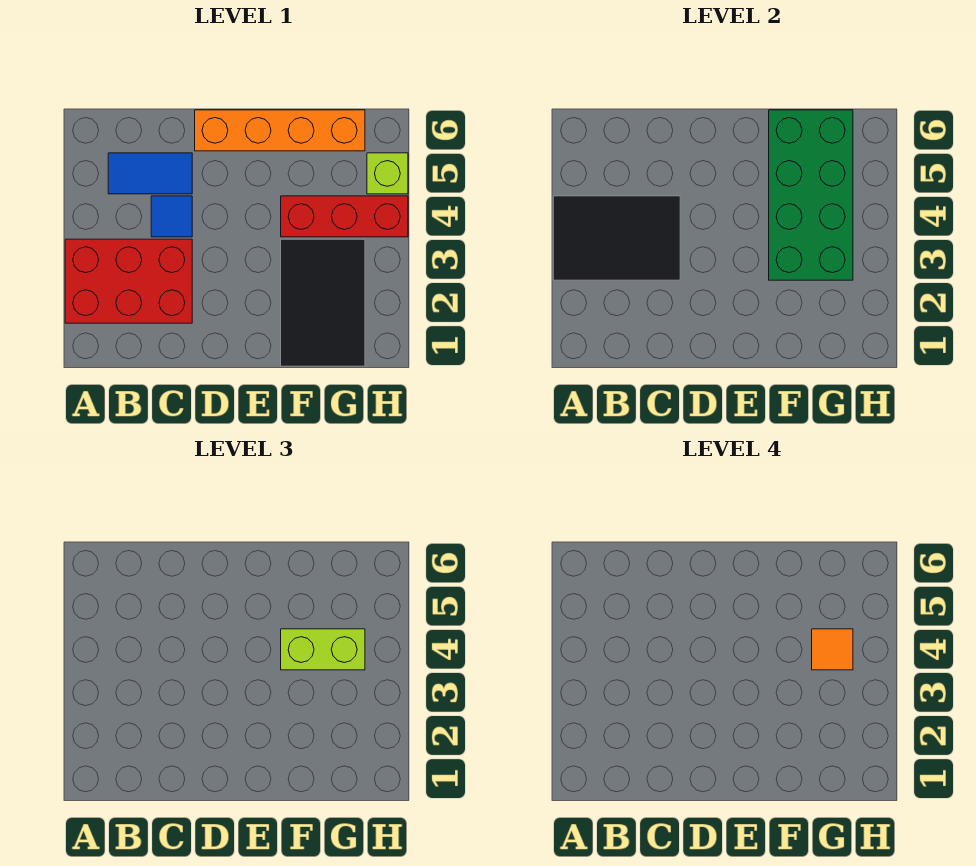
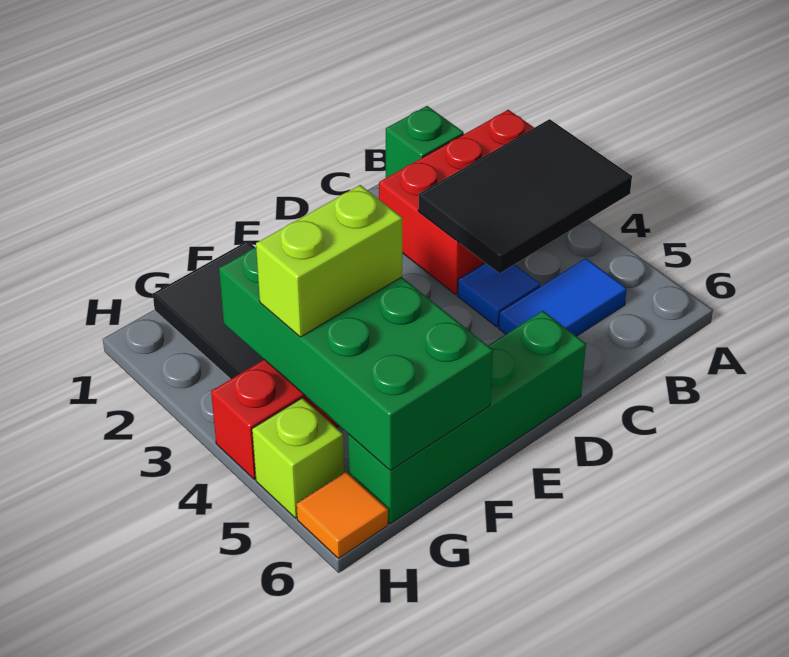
none -> green 1x1 brick [386,106,464,178]
orange 1x4 brick [195,110,365,151] -> green 1x4 brick [348,311,586,524]
orange 1x1 tile [812,629,853,670] -> orange 1x1 tile moved to [297,472,388,558]

